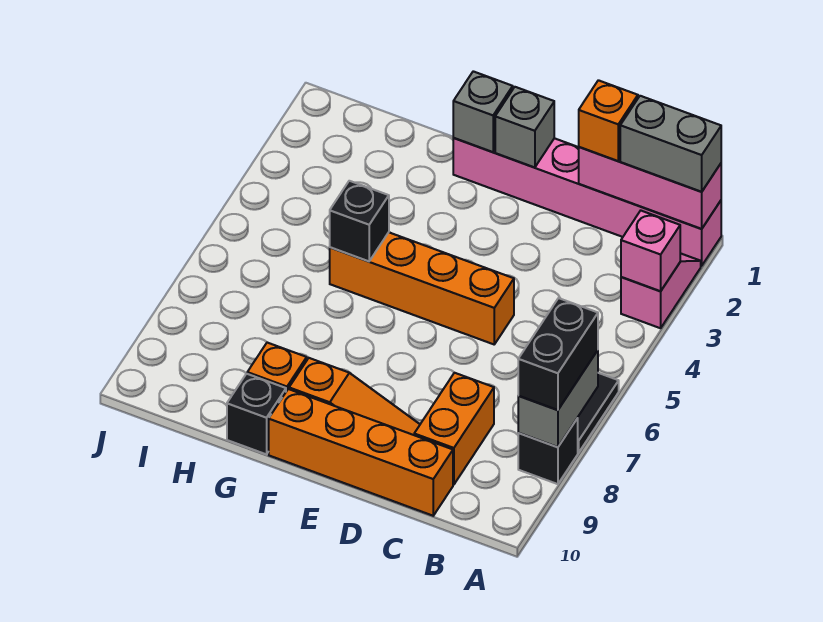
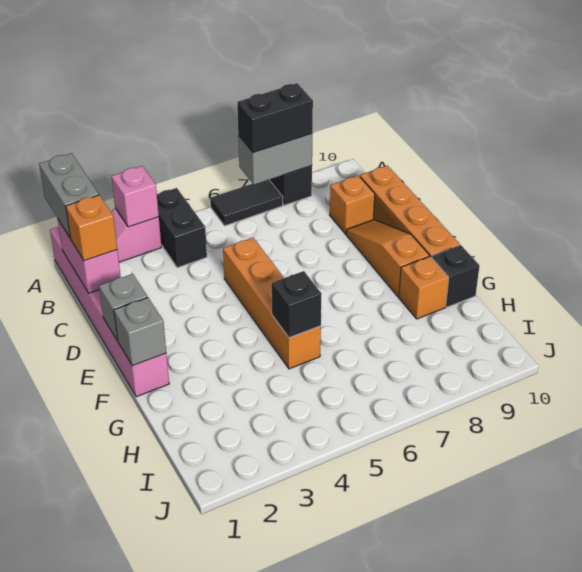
pink 1x3 brick [579,147,721,229] -> pink 1x2 brick [58,220,121,293]
none -> black 1x2 brick [157,188,207,268]
orange 1x2 brick [414,373,494,485] -> orange 1x1 brick [330,176,375,234]

